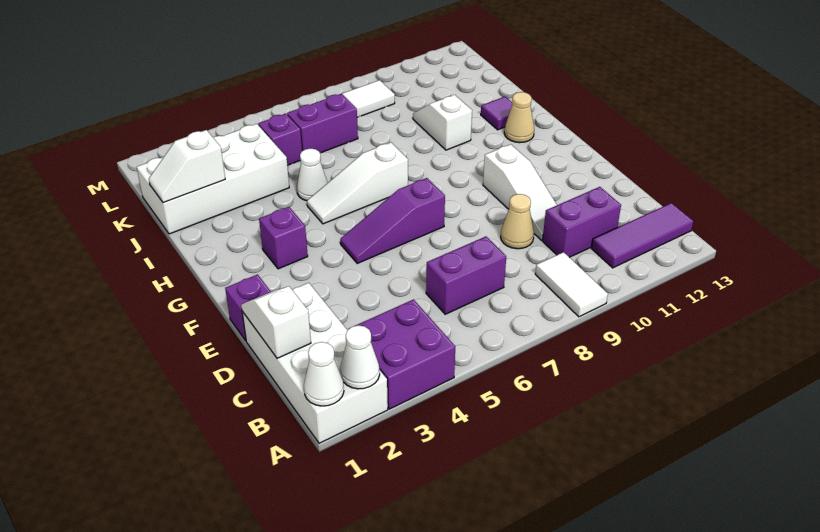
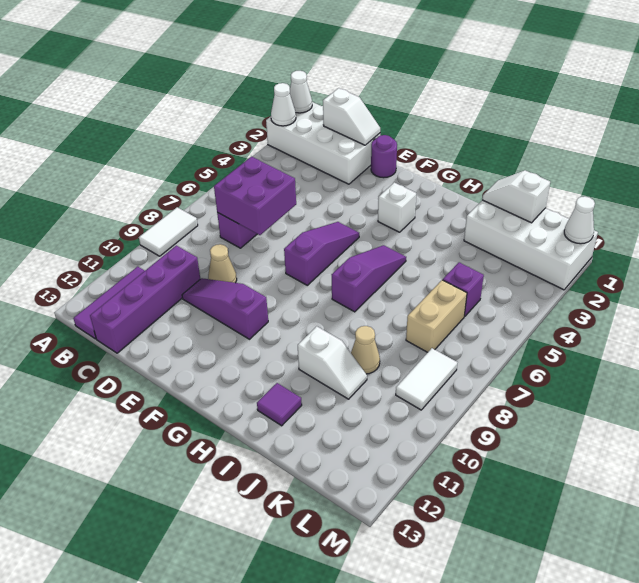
purple 2x2 brick [349,299,455,409] -> purple 2x2 brick moved to [214,157,296,235]
white 1x2 tile [535,252,608,317] -> white 1x2 tile turned to [139,207,198,256]
purple 1x2 brick [543,187,621,257] -> purple 1x4 brick [90,246,200,353]
white 1x3 slope [483,144,557,240] -> purple 1x3 slope [182,278,268,339]
purple 1x1 brick [225,275,271,341] -> purple 1x1 round brick [371,135,397,178]
purple 1x1 brick [259,207,308,269] -> white 1x1 brick [378,183,416,232]
white 1x3 slope [307,142,408,224] -> purple 1x3 slope [331,245,406,312]
tan 1x1 cone [504,92,534,143] -> tan 1x1 cone moved to [351,326,380,374]
white 1x1 cone [297,149,328,201] -> white 1x1 cone moved to [564,196,595,244]
white 2x4 brick [137,124,289,234] -> white 2x4 brick turned to [464,200,598,290]
white 1x2 slope [149,130,225,203] -> white 1x2 slope turned to [482,170,550,223]
purple 1x2 brick [287,93,358,153] -> tan 1x2 brick [406,280,467,352]

